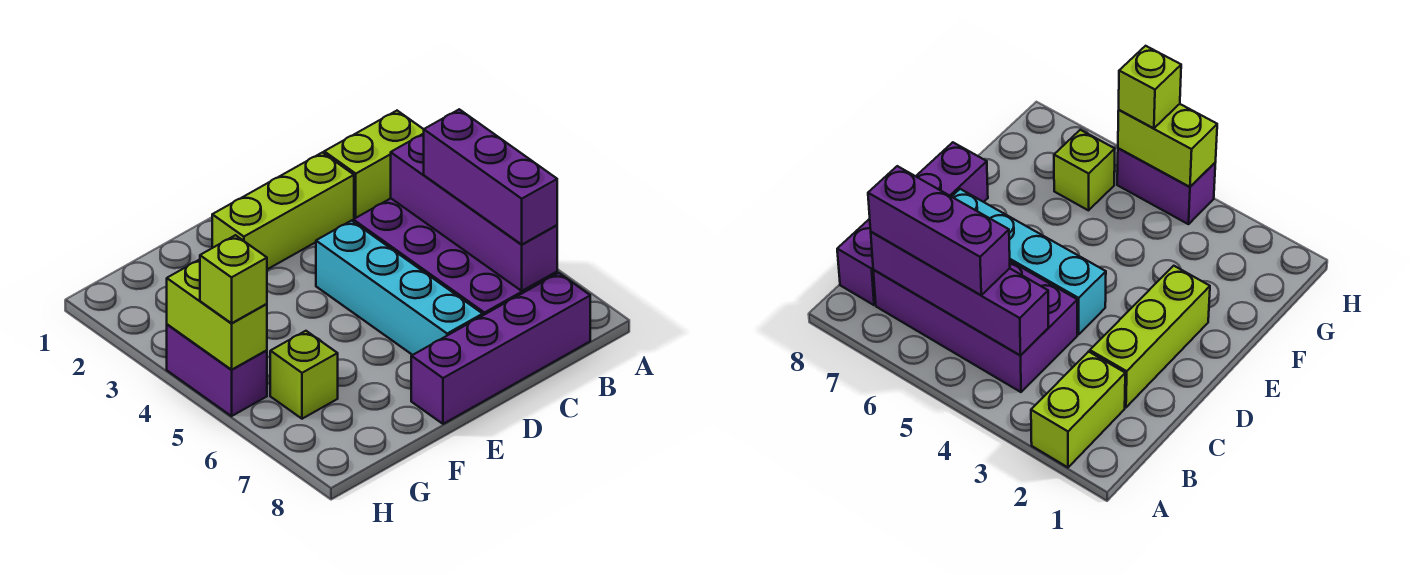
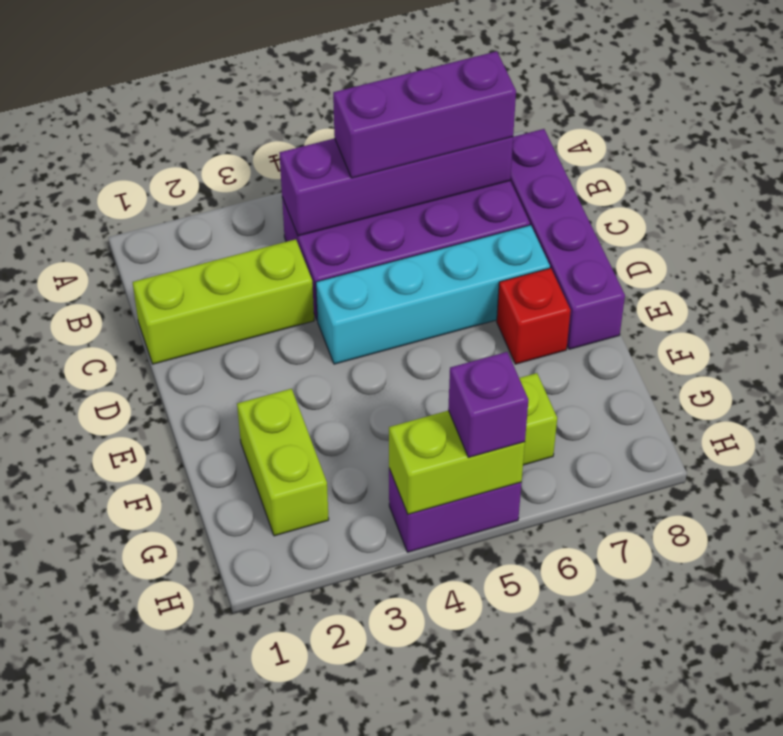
lime 1x2 brick [324,111,424,219] -> lime 1x2 brick moved to [237,389,329,536]
lime 1x3 brick [212,152,354,269] -> lime 1x3 brick turned to [133,239,314,364]
none -> red 1x1 brick [497,268,571,364]
lime 1x1 brick [200,235,267,323] -> purple 1x1 brick [448,352,528,457]

